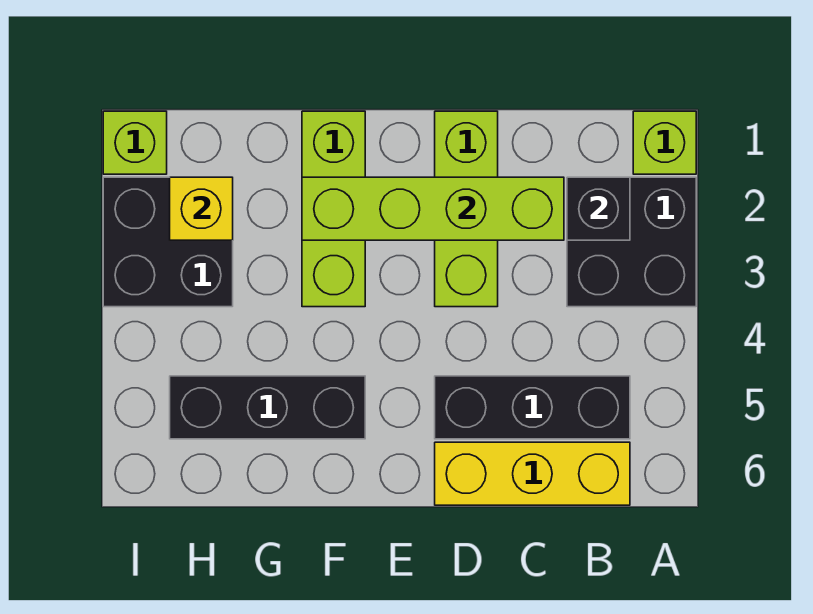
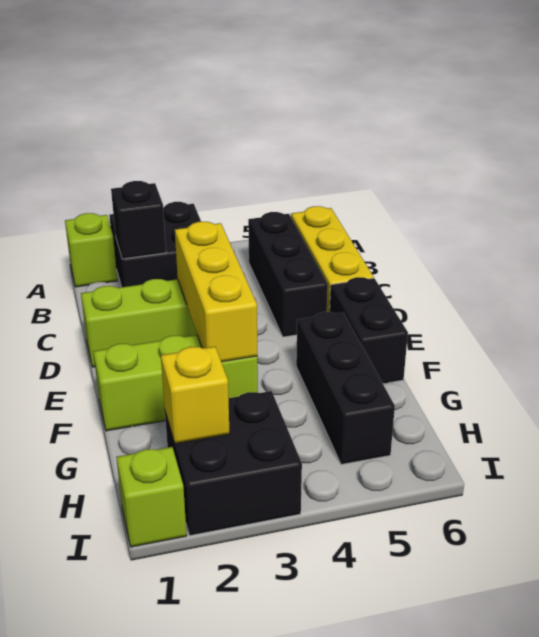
lime 1x4 brick [302,177,564,240] -> none
none -> yellow 1x3 brick [175,222,257,362]
none -> black 1x2 brick [330,277,408,384]

